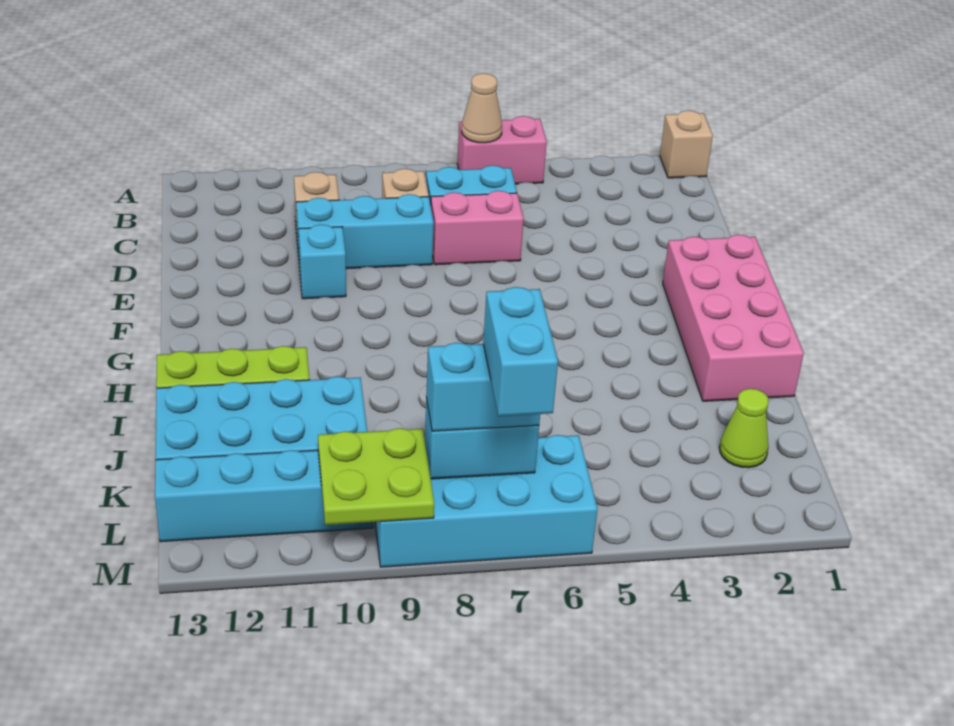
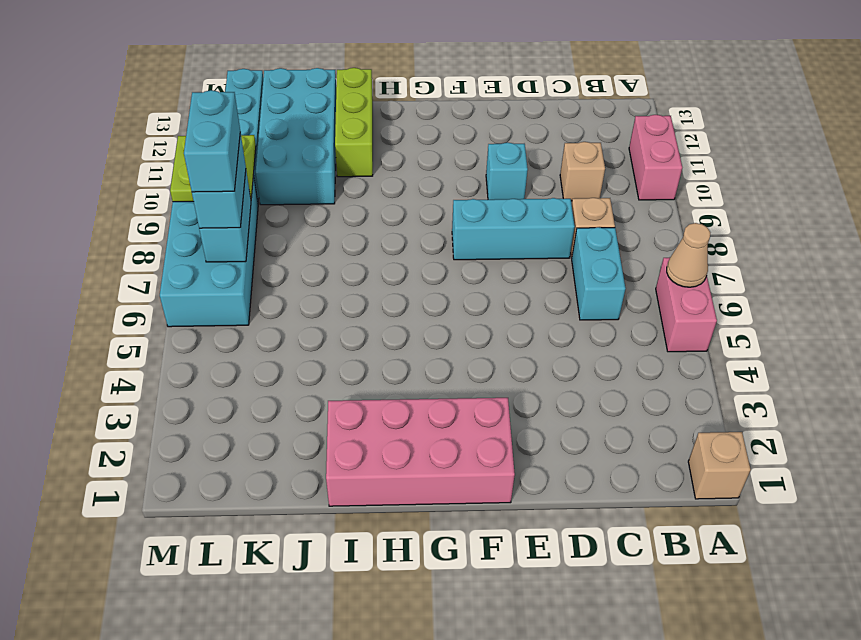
pink 1x2 brick [431,191,524,265] -> pink 1x2 brick moved to [629,115,682,200]
cyan 1x3 brick [296,194,434,269] -> cyan 1x3 brick turned to [452,198,575,260]
lime 1x1 cone [719,389,769,468] -> none
cyan 1x2 brick [483,287,558,416] -> cyan 1x2 brick turned to [184,90,240,192]

